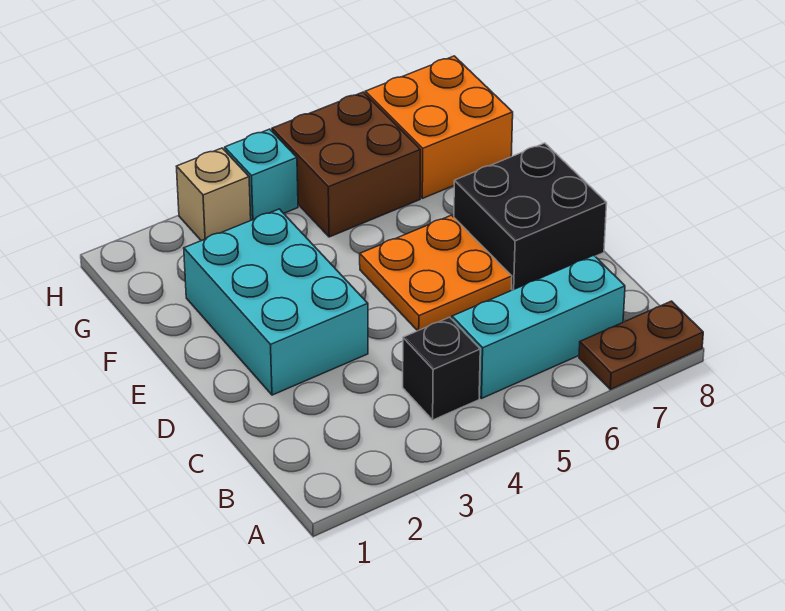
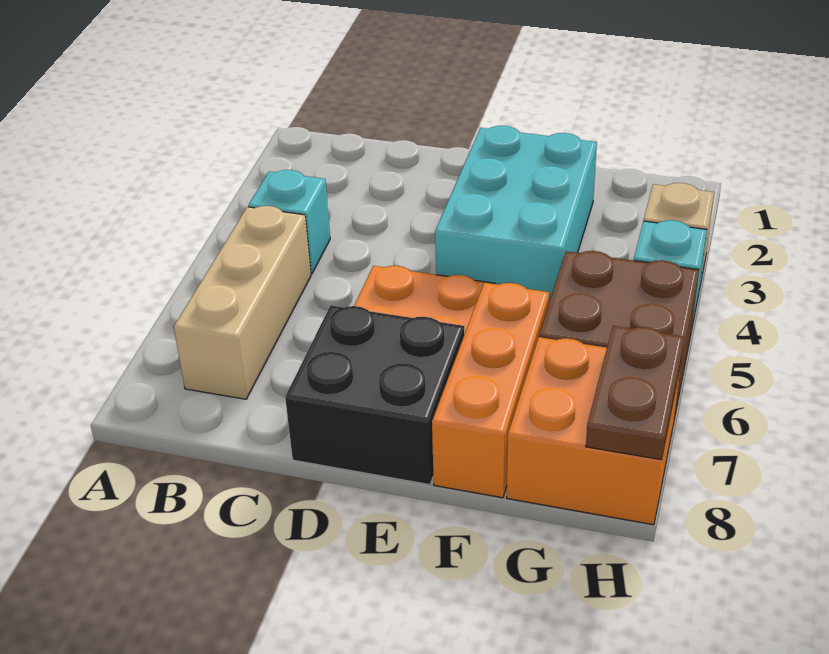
brown 1x2 plate [579,301,703,389] -> brown 1x2 plate moved to [586,326,684,460]
black 1x1 brick [403,317,480,420] -> cyan 1x1 brick [248,170,330,274]
cyan 1x3 brick [452,255,625,398] -> tan 1x3 brick [174,206,311,399]
cyan 2x3 brick [184,209,368,395] -> cyan 2x3 brick turned to [435,126,597,302]
none -> orange 1x3 brick [432,283,549,498]

